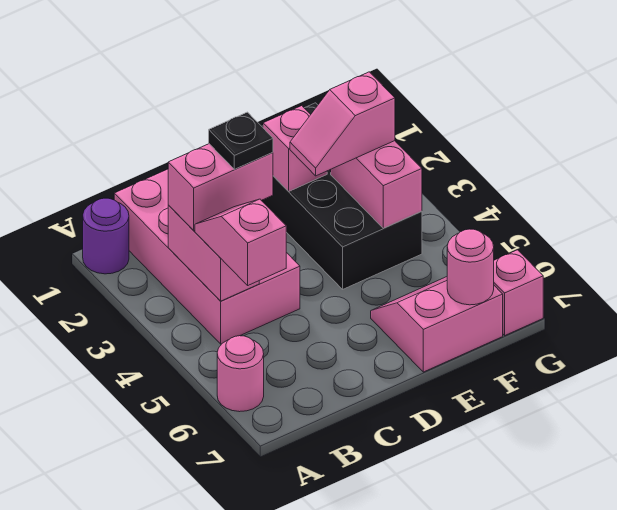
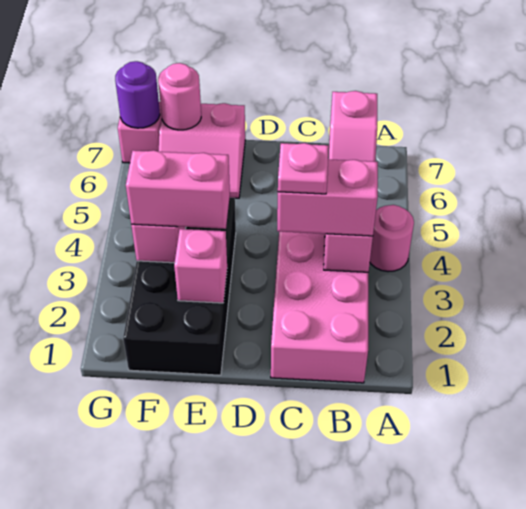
purple 1x1 round brick [83,198,129,274] -> purple 1x1 round brick moved to [115,61,160,128]
pink 1x1 round brick [217,336,264,412] -> pink 1x1 round brick moved to [370,205,414,272]
black 1x1 plate [209,112,273,169] -> pink 1x1 plate [278,143,329,194]
pink 1x2 slope [290,72,395,176] -> pink 1x2 brick [126,150,230,229]

